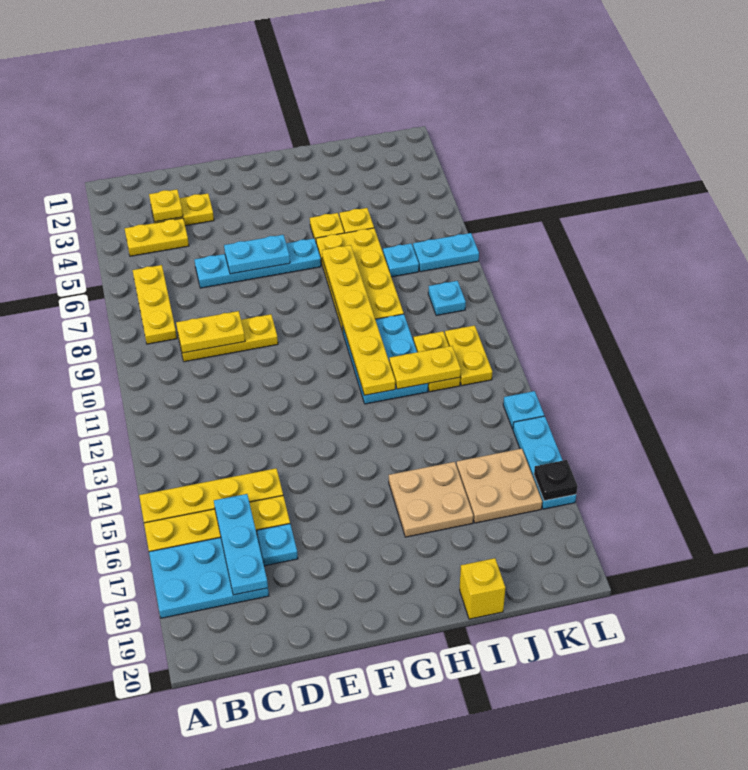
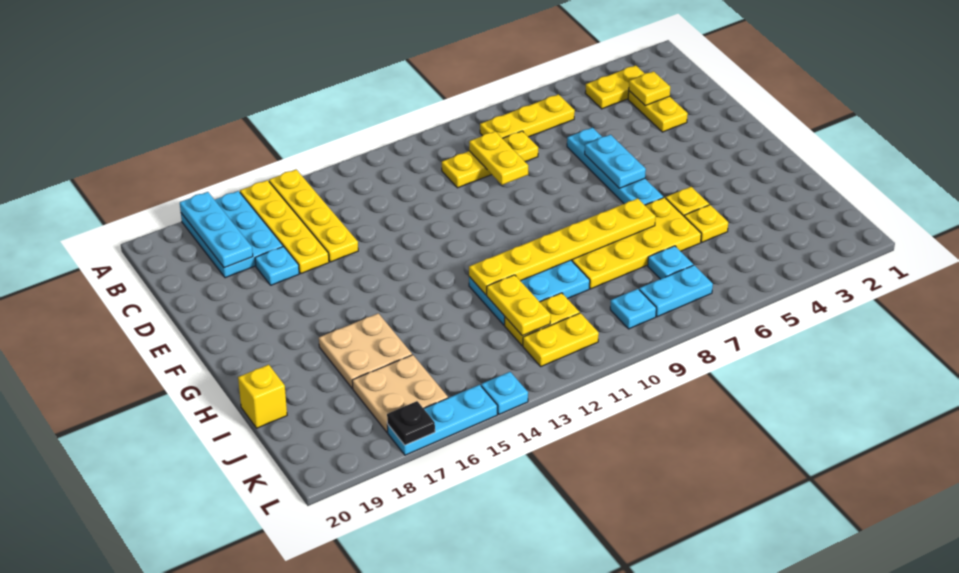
yellow 1x2 plate [125,218,189,256] -> yellow 1x2 plate turned to [585,65,645,109]
yellow 1x3 plate [178,314,278,362] -> yellow 1x3 plate turned to [442,131,538,188]
cyan 1x3 plate [214,494,268,595] -> cyan 1x3 plate turned to [180,192,253,268]
cyan 1x2 plate [413,233,479,272] -> cyan 1x2 plate turned to [639,265,713,317]

